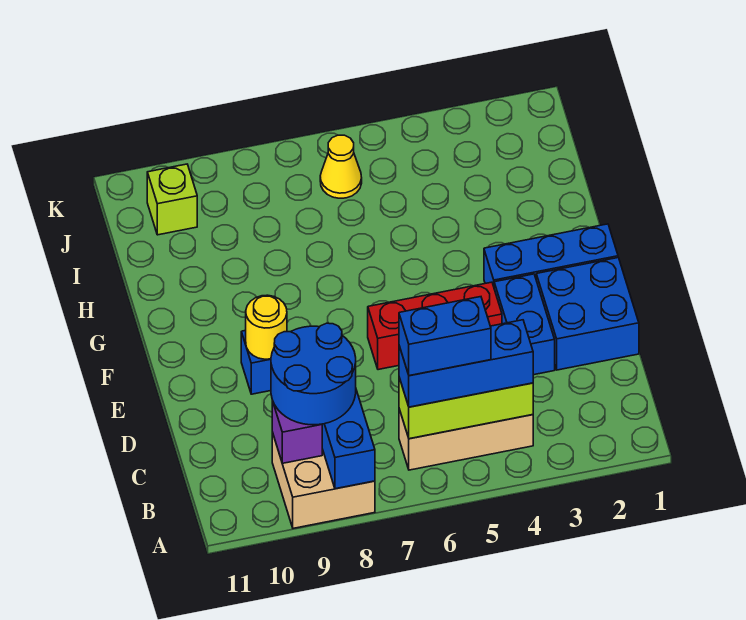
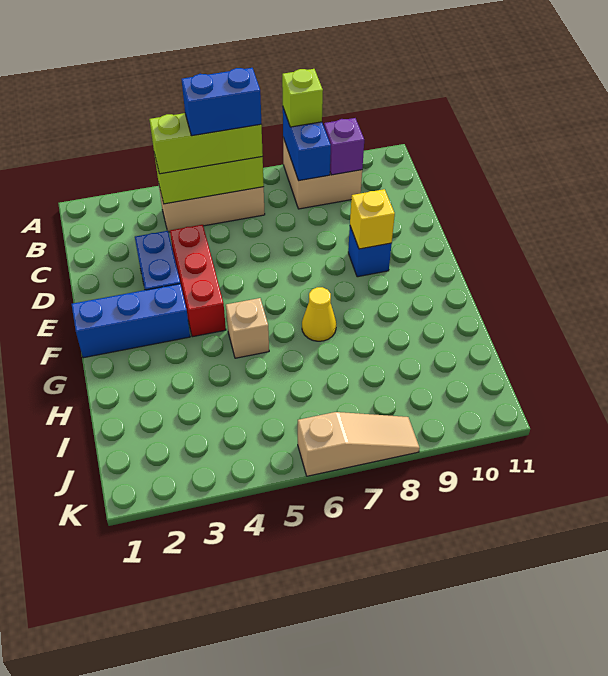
blue 1x3 brick [399,320,533,407] -> lime 1x3 brick [149,113,263,174]
blue 2x2 round brick [271,323,356,425] -> none
blue 2x2 brick [536,258,639,370] -> none
red 1x3 brick [368,282,502,370] -> red 1x3 brick turned to [170,225,226,337]
yellow 1x1 round brick [246,295,287,359] -> yellow 1x1 brick [350,189,395,249]
none -> tan 1x1 brick [226,298,269,358]
yellow 1x1 cone [320,135,362,198] -> yellow 1x1 cone moved to [302,287,336,341]
lime 1x1 brick [147,164,197,235] -> lime 1x1 brick moved to [282,69,323,127]
none -> tan 1x3 slope [298,412,420,476]

